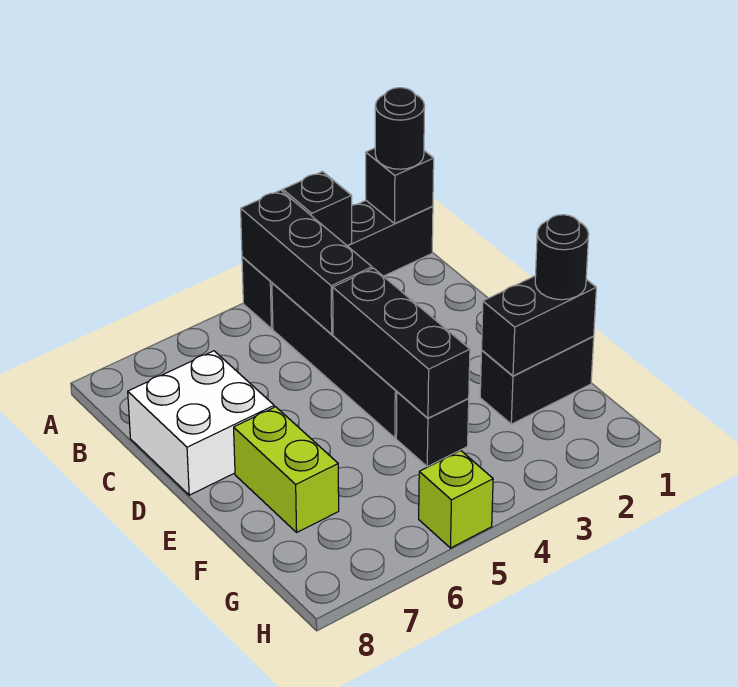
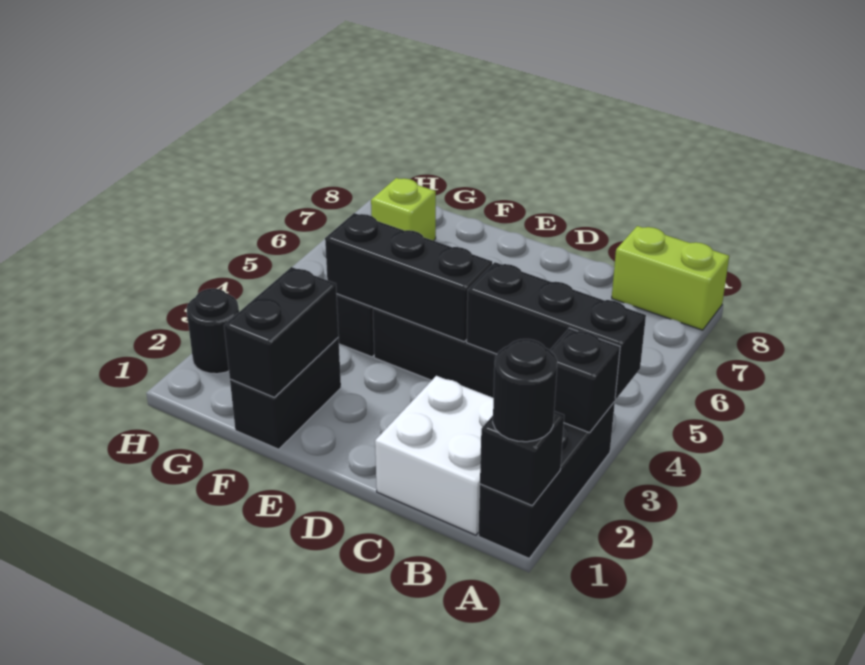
black 1x4 brick [242,201,433,329] -> black 1x3 brick [478,402,615,558]
white 2x2 brick [128,351,274,495] -> white 2x2 brick moved to [375,376,494,535]
lime 1x2 brick [234,407,339,532] -> lime 1x2 brick moved to [612,226,729,330]
black 1x1 round brick [535,215,589,300] -> black 1x1 round brick moved to [186,288,239,374]
lime 1x1 brick [419,451,493,548] -> lime 1x1 brick moved to [371,178,436,241]

